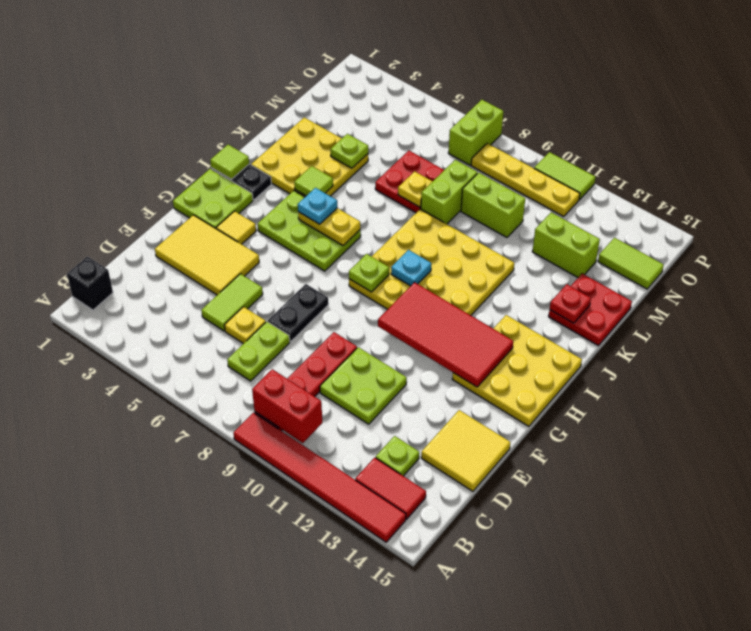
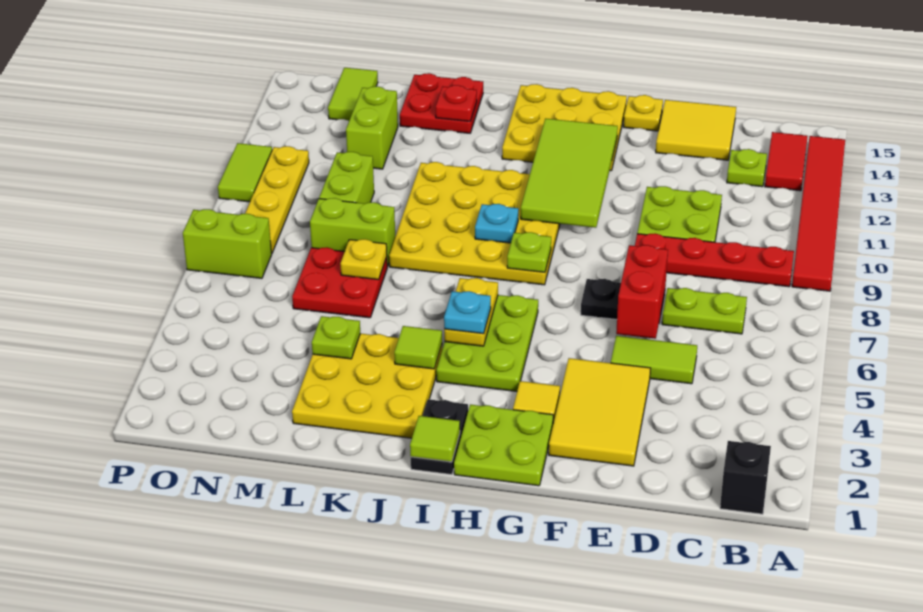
red 1x2 brick [252,369,322,443] -> red 1x2 brick moved to [616,245,668,339]
yellow 1x1 plate [224,307,266,344] -> yellow 1x1 plate moved to [623,95,663,131]
red 2x4 tile [378,282,513,387] -> lime 2x4 tile [521,119,618,228]

